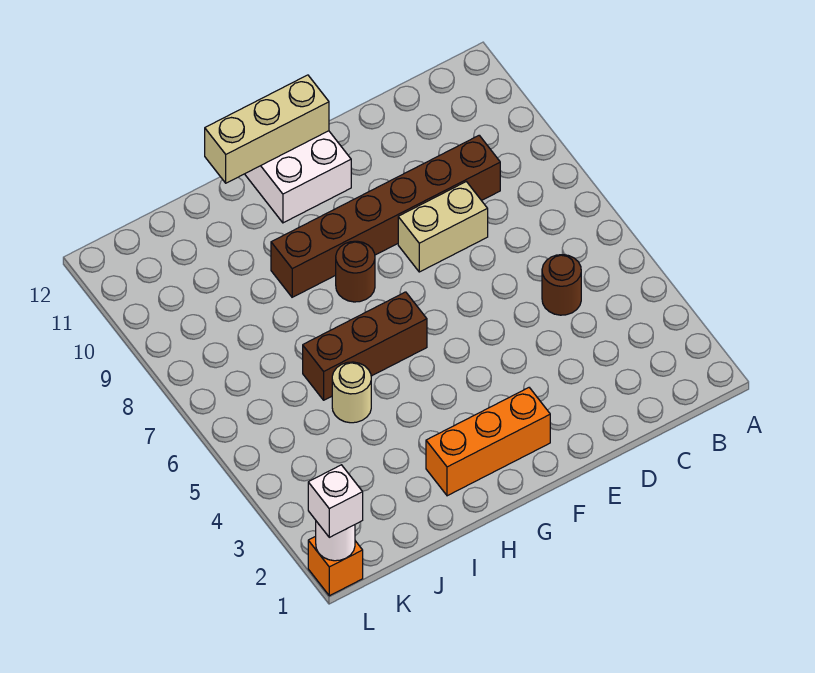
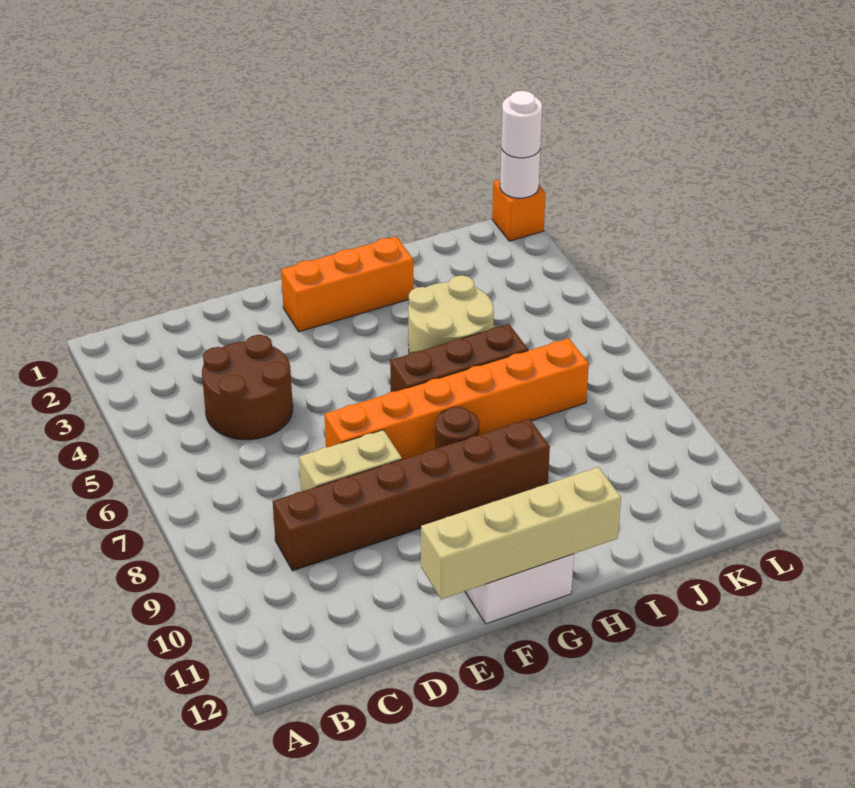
brown 1x1 round brick [542,255,581,315] -> brown 2x2 round brick [202,335,293,440]
none -> orange 1x6 brick [324,338,589,459]
tan 1x3 brick [205,75,329,183] -> tan 1x4 brick [421,467,621,599]
tan 1x1 round brick [332,362,371,423] -> tan 2x2 round brick [408,275,494,354]
white 1x1 brick [308,465,363,537] -> white 1x1 round brick [501,91,542,158]

